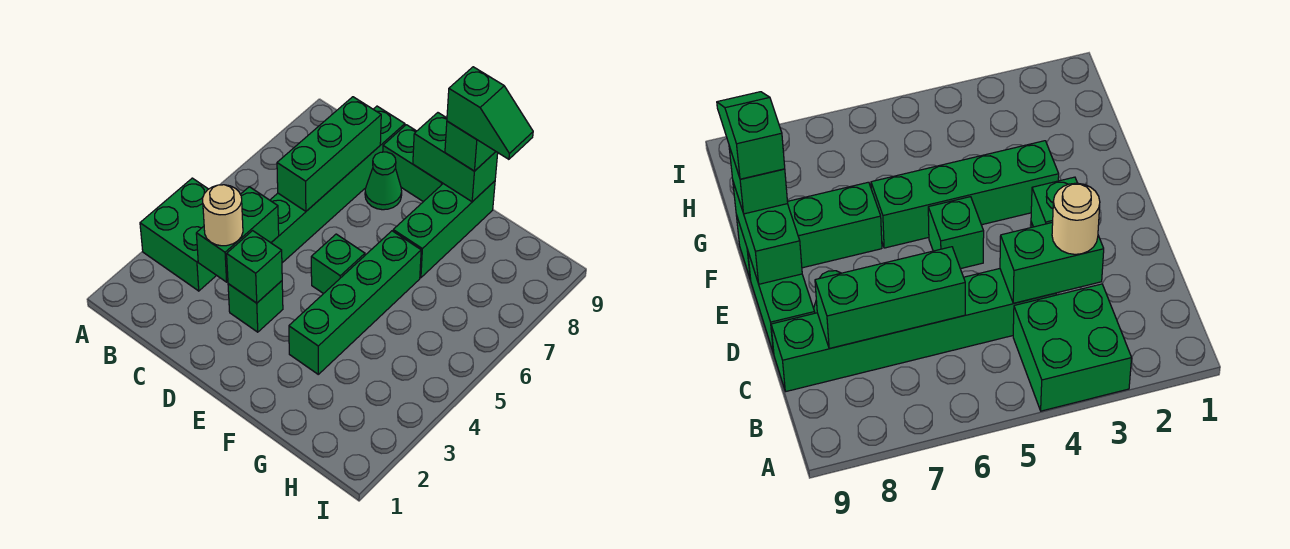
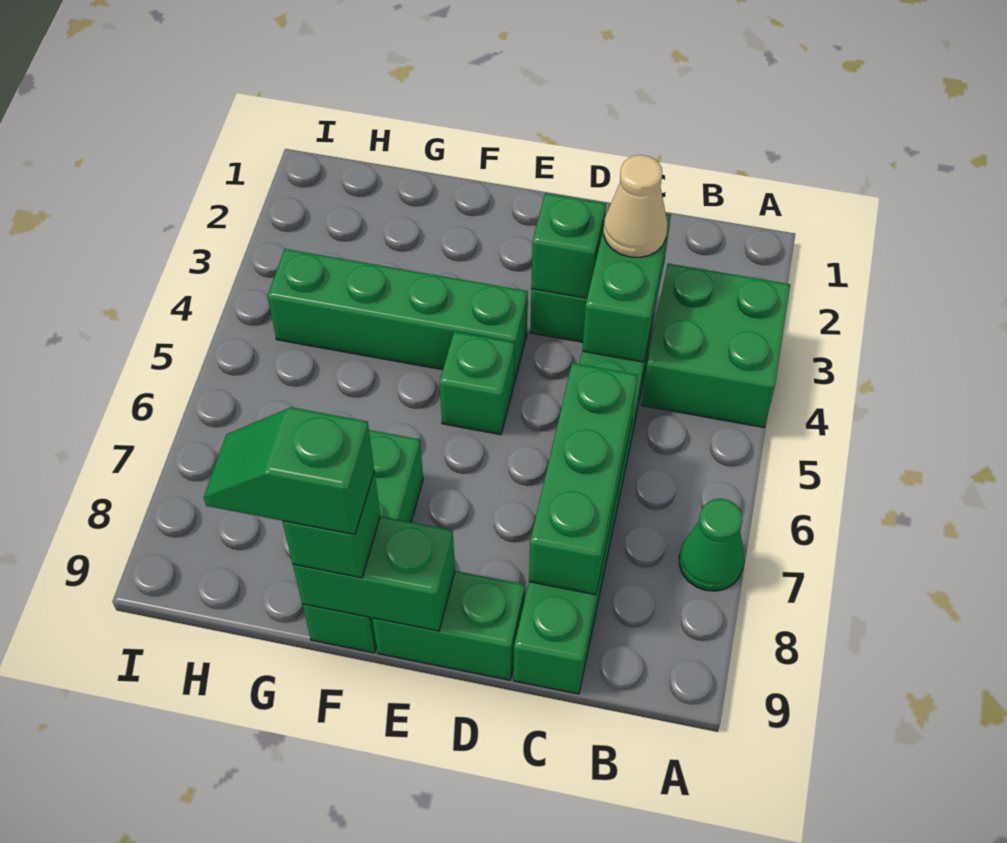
tan 1x1 round brick [203,185,243,246] -> tan 1x1 cone [604,155,667,257]
green 1x1 cone [365,152,402,210] -> green 1x1 cone moved to [679,499,744,591]
green 1x4 brick [289,231,421,374] -> green 1x4 brick turned to [268,249,528,382]

